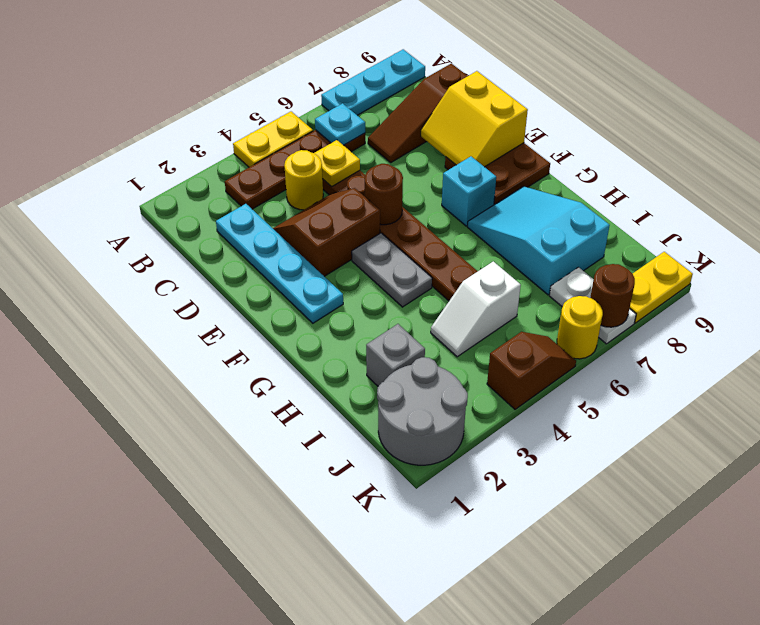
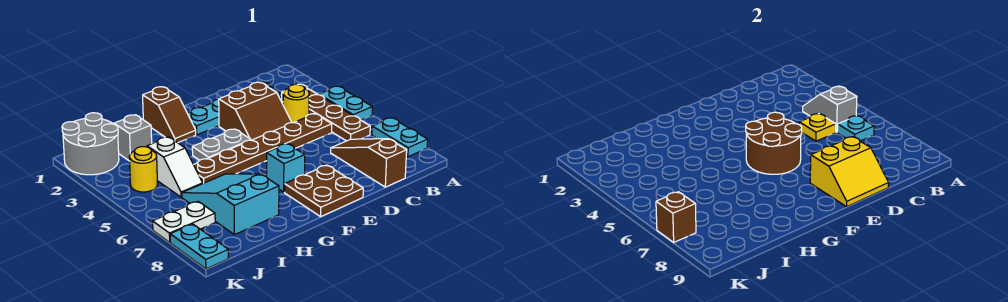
yellow 1x2 plate [233,112,313,167] -> cyan 1x2 plate [319,86,372,120]
cyan 1x3 plate [321,49,425,115] -> cyan 1x2 plate [372,118,428,157]
none -> grey 1x2 slope [803,86,857,132]
brown 2x2 slope [273,188,380,276] -> brown 2x2 slope turned to [219,82,292,140]
yellow 2x2 slope [421,71,528,167] -> yellow 2x2 slope turned to [810,137,889,207]
brown 1x1 round brick [365,164,403,225] -> brown 2x2 round brick [746,112,802,174]
cyan 2x3 slope [468,186,610,295] -> cyan 2x3 slope turned to [182,174,279,235]
white 1x2 slope [431,261,521,357] -> white 1x2 slope turned to [147,137,203,197]
brown 1x2 slope [487,332,576,409] -> brown 1x2 slope moved to [143,87,196,143]
yellow 1x1 round brick [557,296,603,359] -> yellow 1x1 round brick moved to [129,147,157,192]
brown 1x1 round brick [590,264,635,327] -> brown 1x1 brick [656,192,696,242]
yellow 1x2 plate [630,252,693,323] -> cyan 1x2 plate [170,224,228,269]

